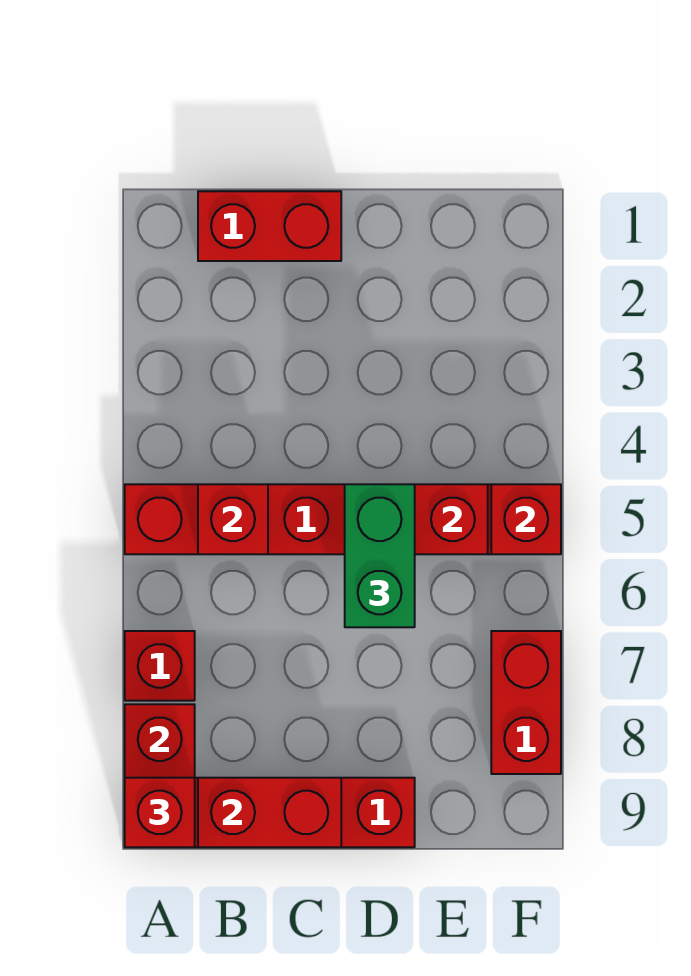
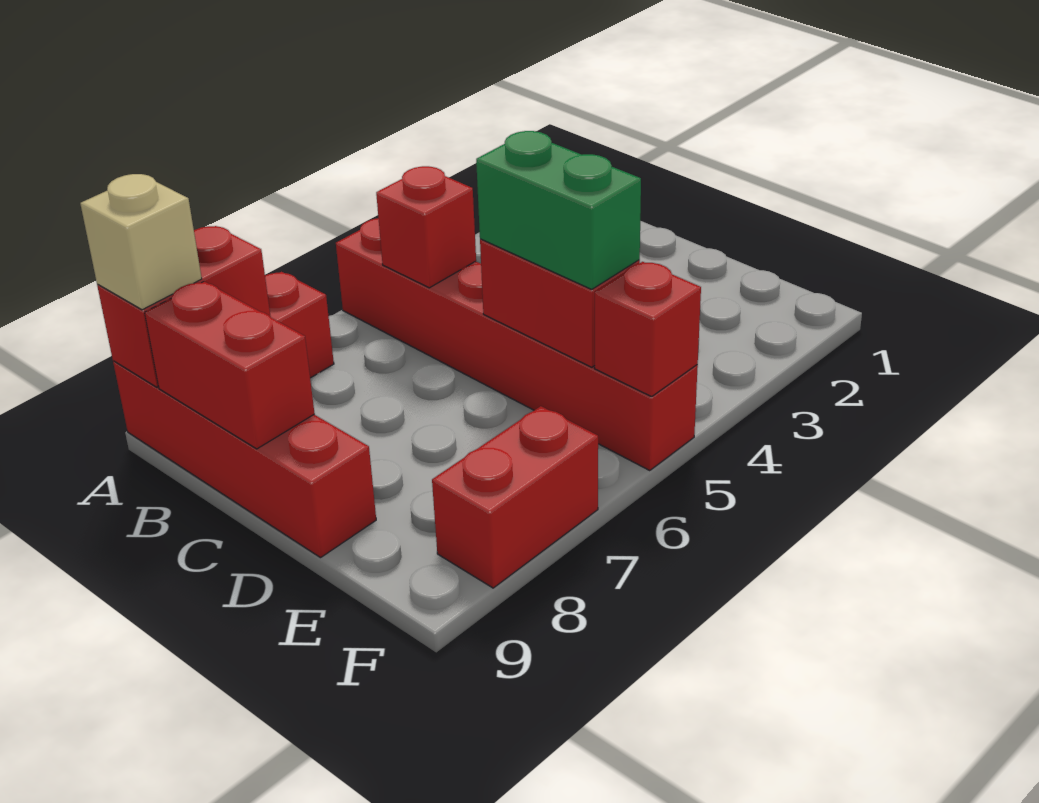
red 1x1 brick [125,778,195,847] -> tan 1x1 brick [80,174,202,310]
red 1x2 brick [198,191,341,261] -> none
green 1x2 brick [345,484,415,627] -> green 1x2 brick turned to [476,131,641,289]

